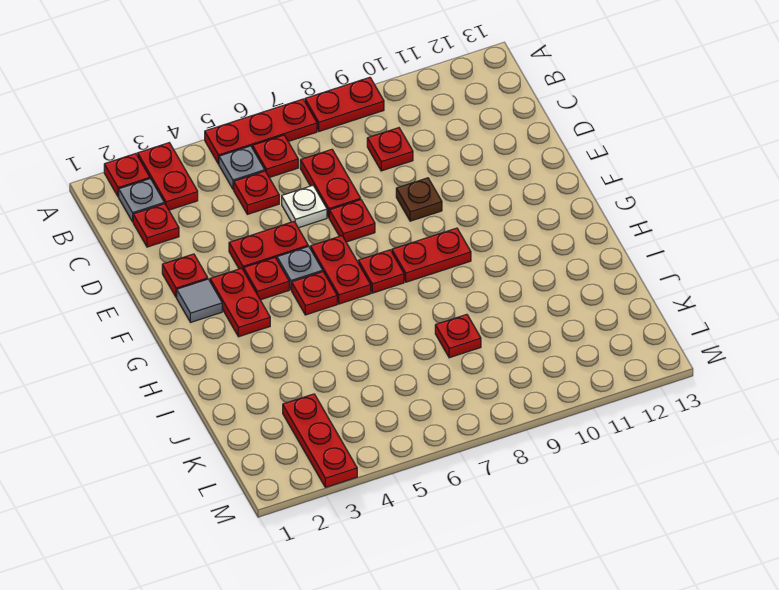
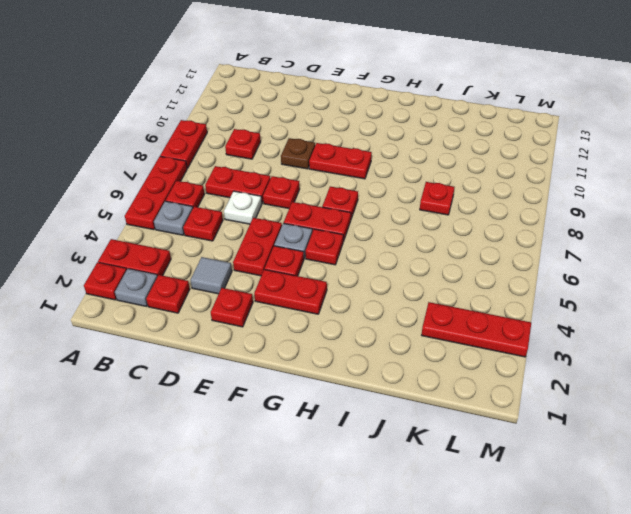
grey 1x1 tile [177,279,222,322] -> grey 1x1 tile moved to [190,257,232,294]
red 1x2 plate [392,228,471,282] -> red 1x2 plate turned to [309,143,372,179]

